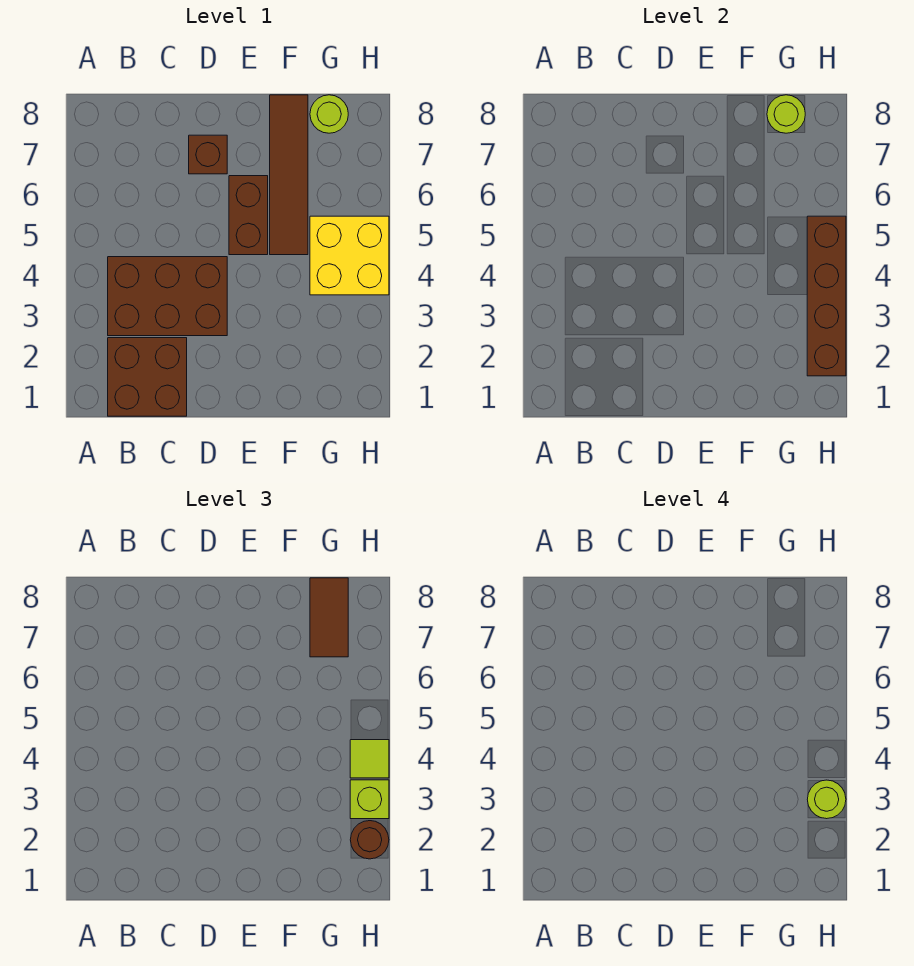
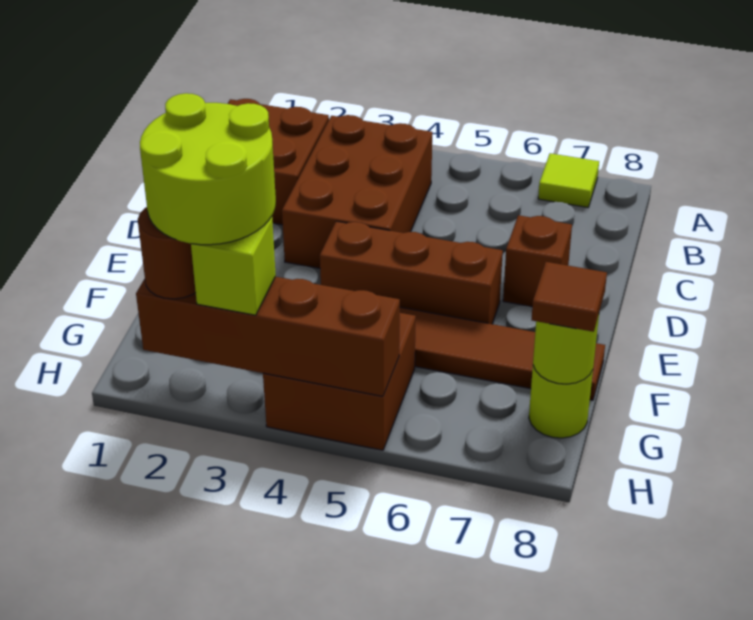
brown 1x2 brick [229,176,268,255] -> brown 1x3 brick [320,221,503,324]
yellow 2x2 brick [310,216,389,295] -> brown 2x2 brick [263,313,416,450]
brown 1x2 tile [310,578,348,657] -> brown 1x1 tile [531,262,607,332]
lime 1x1 round brick [807,780,846,819] -> lime 2x2 round brick [140,93,276,245]
lime 1x1 tile [350,740,389,778] -> lime 1x1 tile moved to [538,153,599,207]

